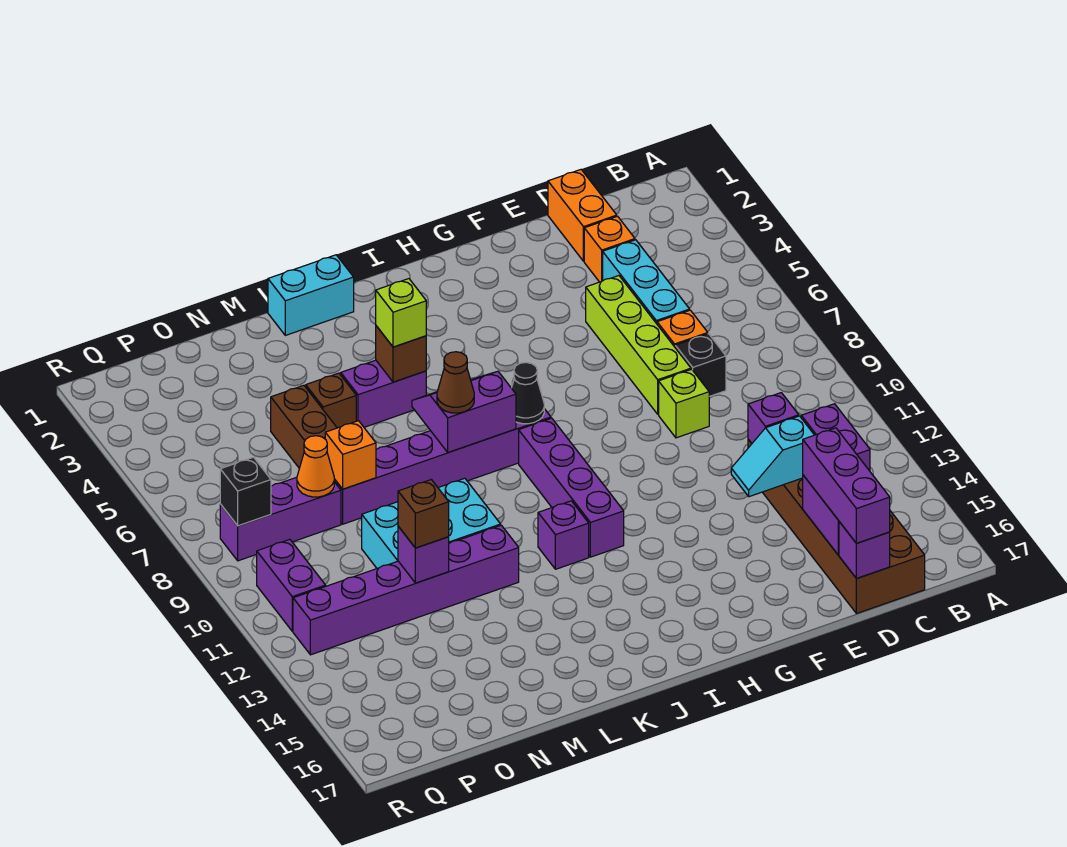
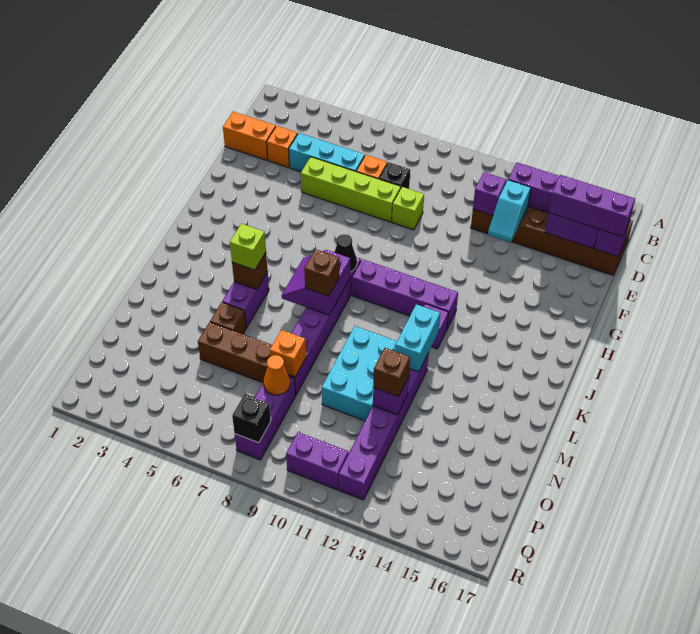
cyan 1x2 brick [268,255,354,335] -> cyan 1x2 brick moved to [395,304,440,372]
brown 1x1 cone [437,352,474,413] -> brown 1x1 brick [304,249,339,296]

